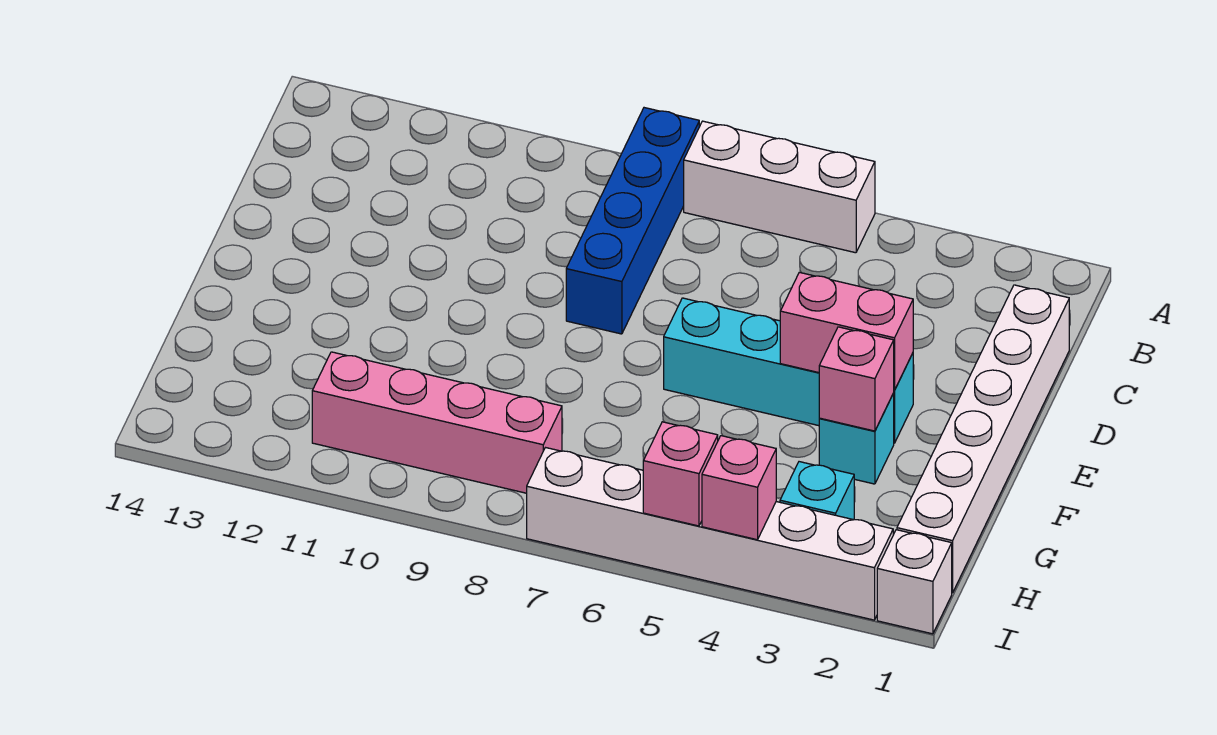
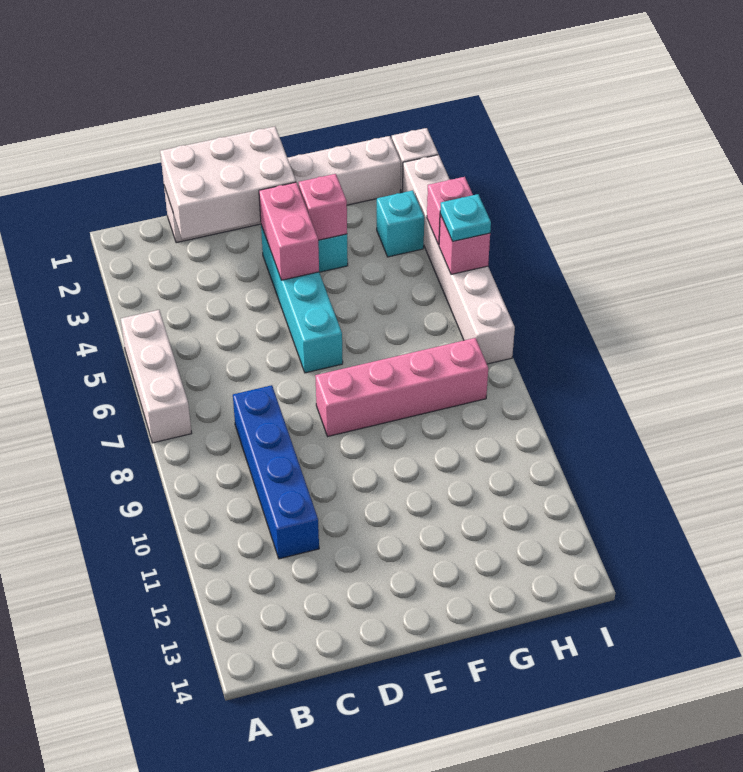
blue 1x4 brick [566,108,699,334] -> blue 1x4 brick turned to [233,385,319,559]
none -> white 2x3 brick [160,127,296,239]
pink 1x4 brick [312,352,562,493] -> pink 1x4 brick turned to [315,338,488,436]
none -> cyan 1x1 plate [440,194,491,241]

